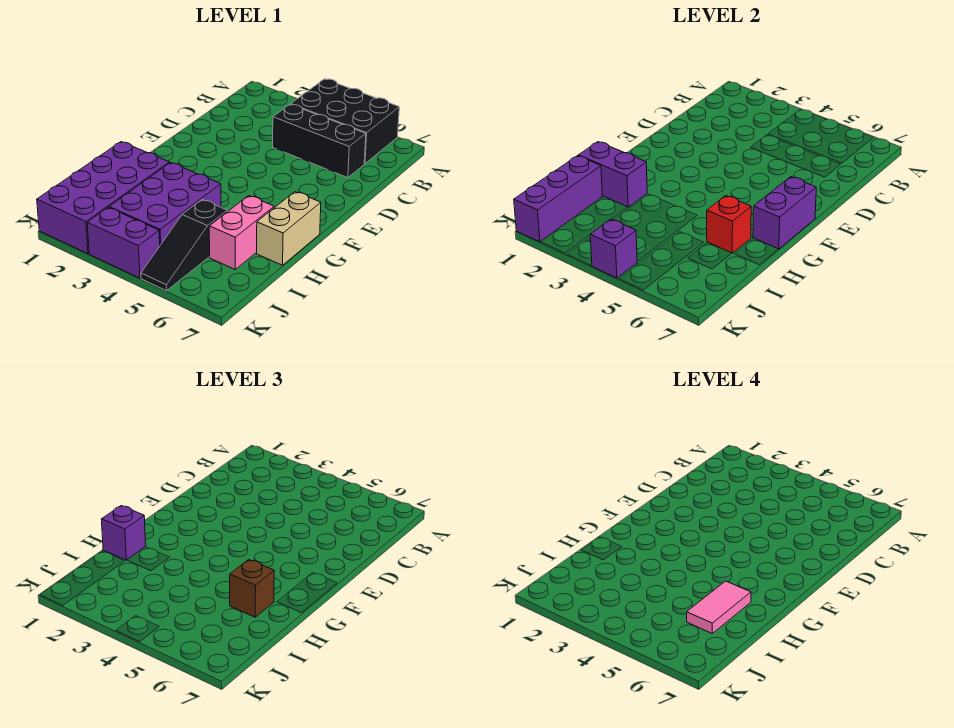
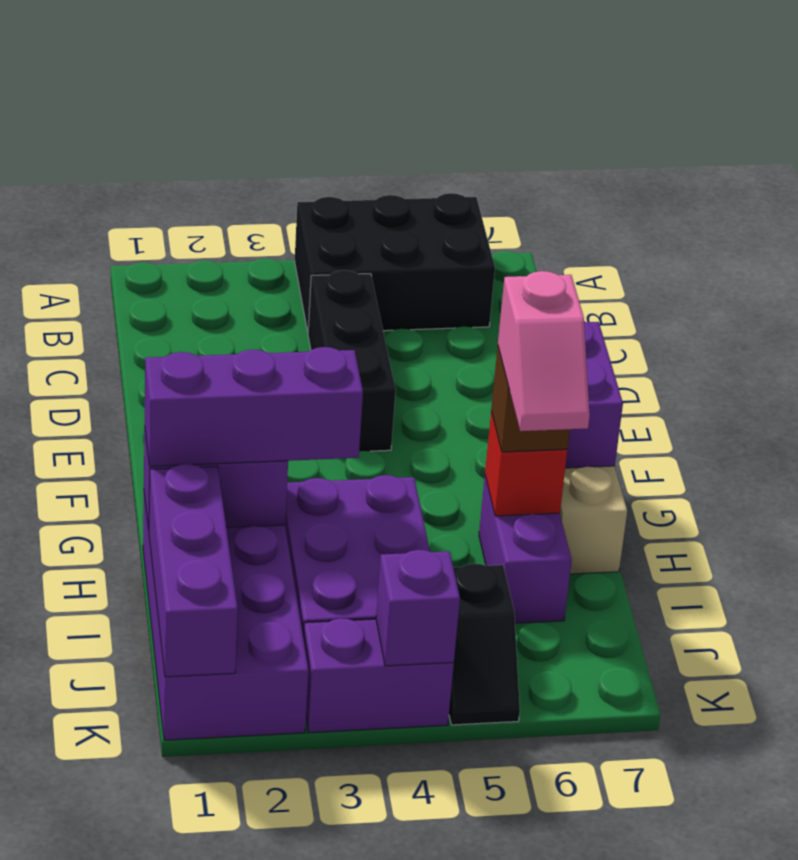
black 1x3 brick [273,104,366,178] -> black 1x3 brick turned to [308,270,396,451]
purple 1x1 brick [102,506,146,560] -> purple 1x3 brick [145,347,363,466]
pink 1x2 brick [209,196,274,269] -> purple 1x2 brick [479,476,572,623]
pink 1x2 tile [687,581,751,633] -> pink 1x2 slope [498,271,590,431]
black 1x3 slope [141,200,227,291] -> black 1x2 slope [449,564,520,725]

